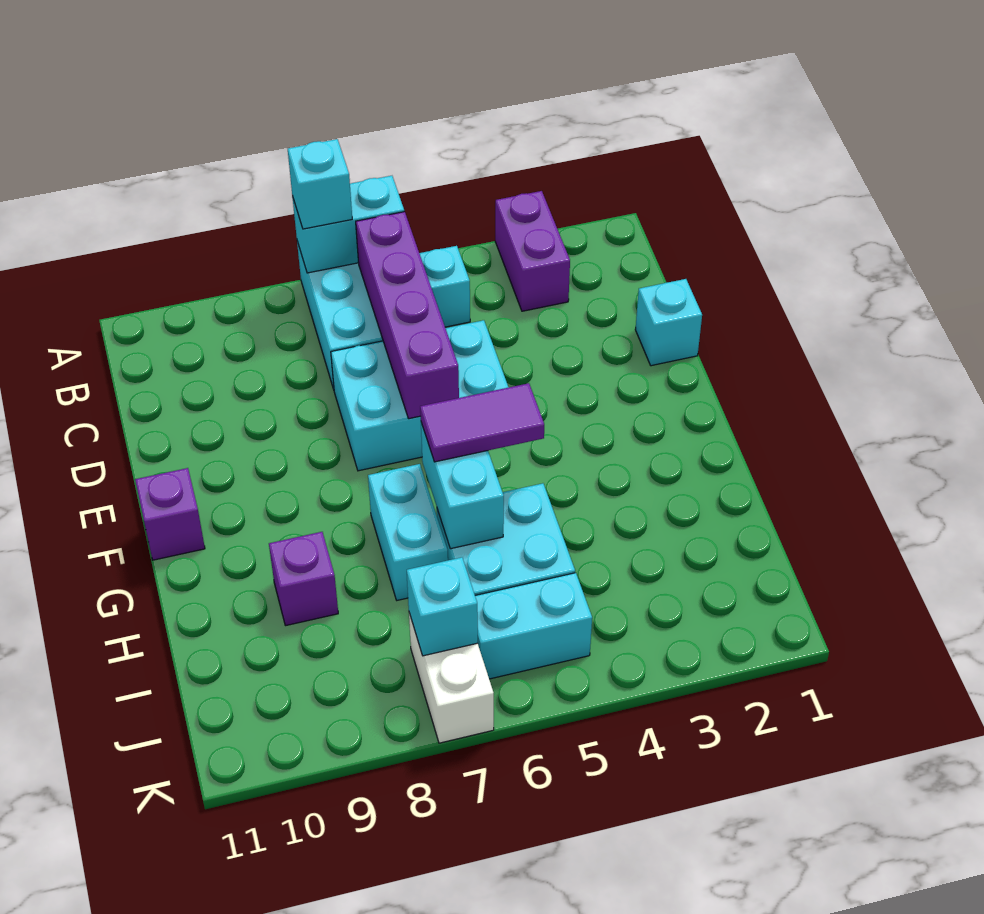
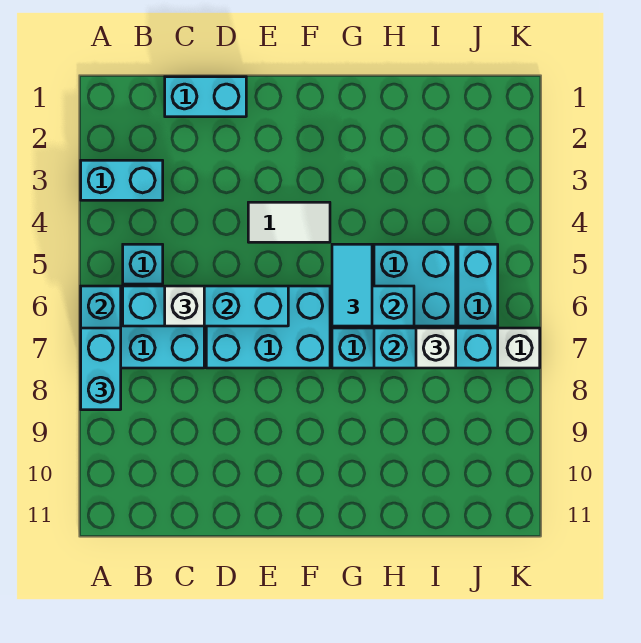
purple 1x2 brick [495,191,570,311] -> cyan 1x2 brick [81,160,163,200]
cyan 1x1 brick [288,139,352,229] -> cyan 1x2 brick [81,328,121,410]
purple 1x4 brick [356,212,459,419] -> cyan 1x4 brick [123,286,288,326]
none -> white 1x1 brick [165,286,204,326]
cyan 1x1 brick [635,279,702,366] -> cyan 1x2 brick [165,77,246,117]
cyan 2x3 brick [331,320,509,471] -> cyan 2x3 brick turned to [206,286,330,368]
none -> white 1x2 tile [248,202,330,242]
purple 1x1 brick [135,468,205,560] -> none
purple 1x2 tile [420,383,544,462] -> cyan 1x2 tile [332,244,372,326]
purple 1x1 brick [269,532,338,626] -> none
none -> white 1x1 brick [416,328,456,368]
cyan 1x1 brick [407,557,478,656] -> cyan 1x3 brick [374,328,498,368]

